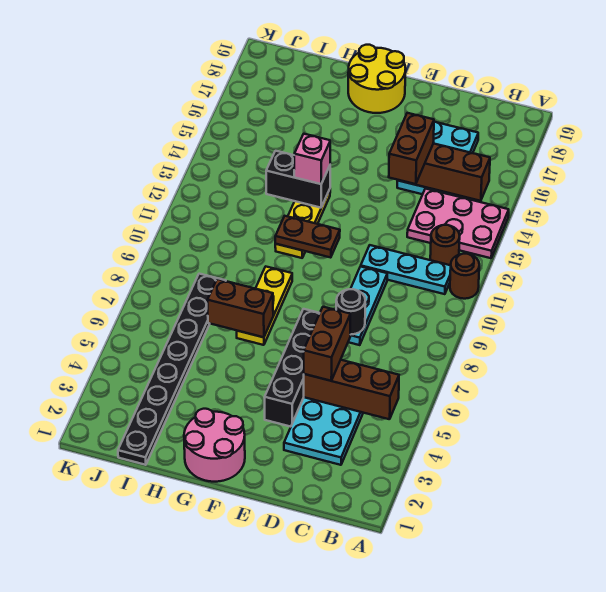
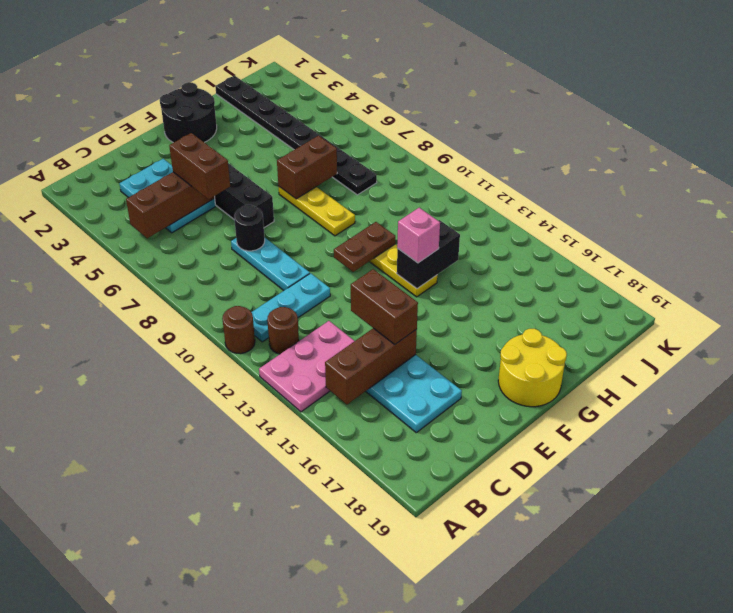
pink 2x2 round brick [184,409,245,482] -> black 2x2 round brick [160,82,217,143]

